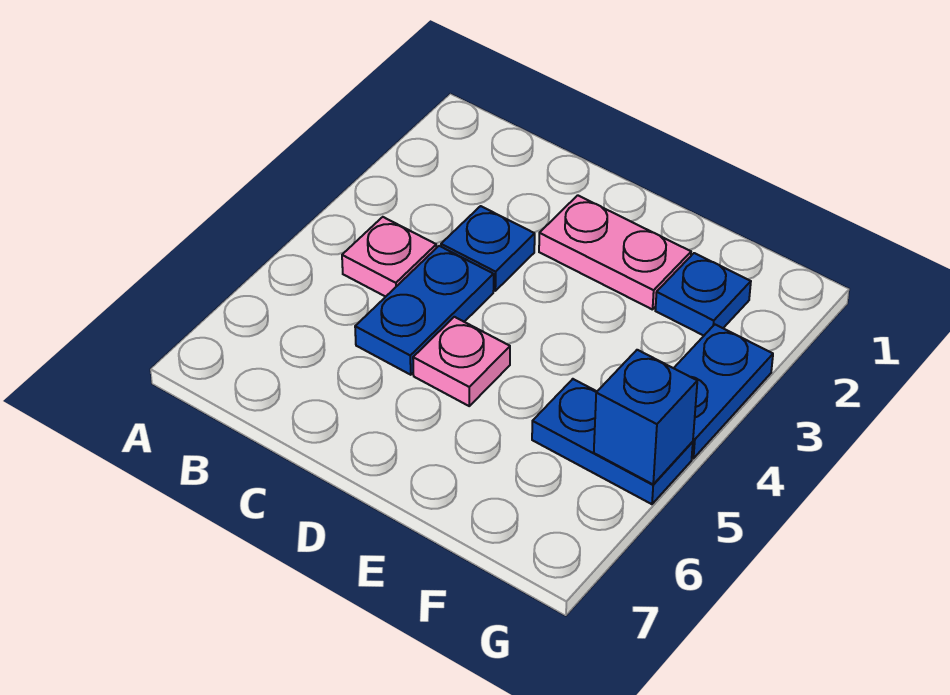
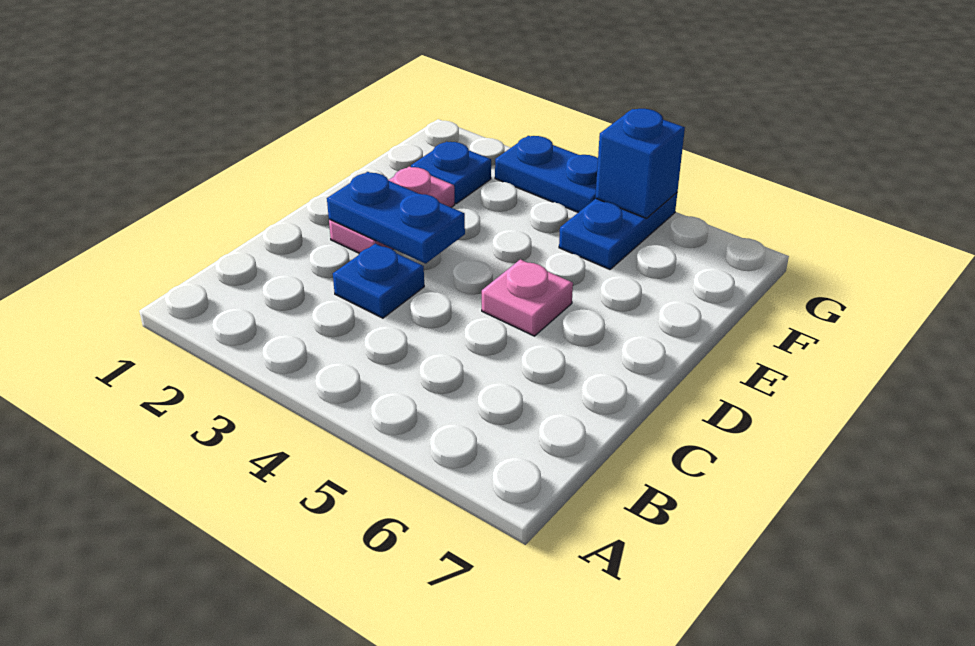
pink 1x1 plate [342,217,436,297] -> none
blue 1x2 plate [355,246,494,375] -> blue 1x2 plate moved to [327,172,465,264]

